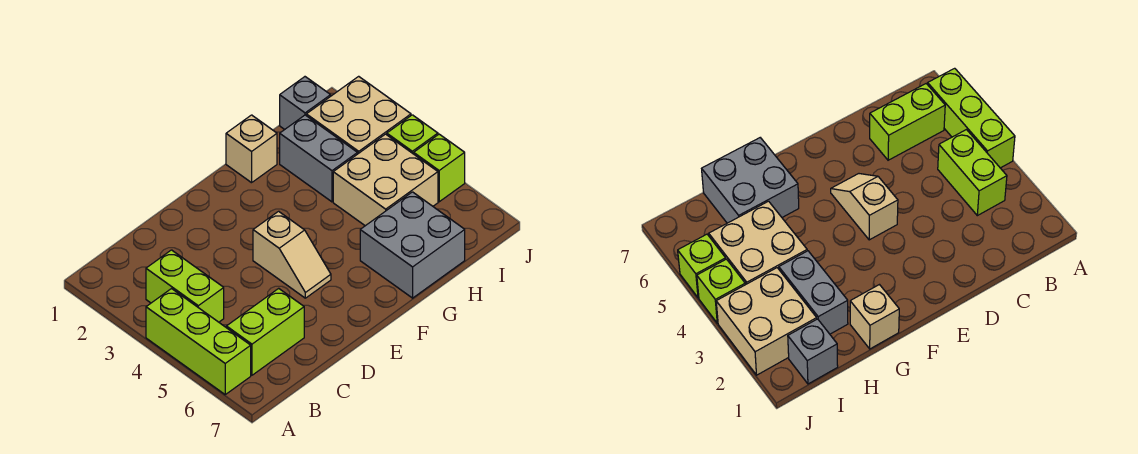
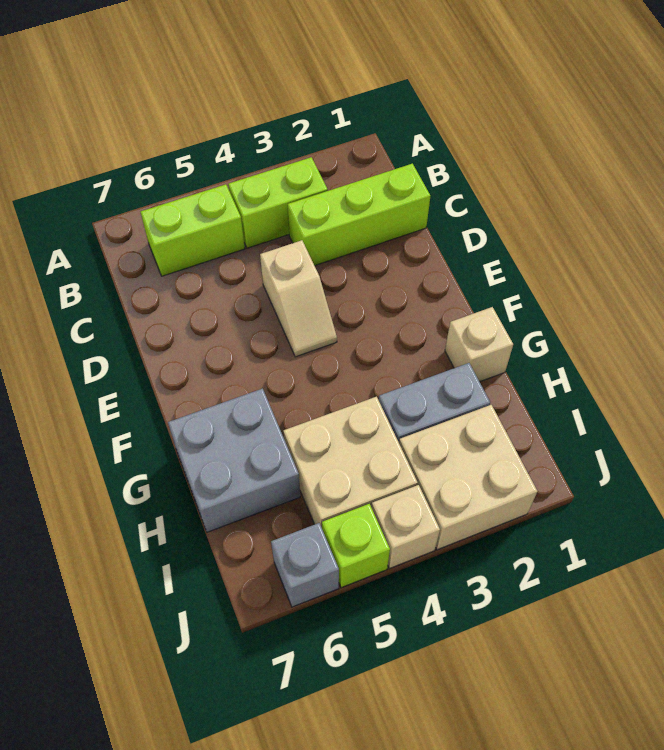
lime 1x3 brick [146,289,251,394] -> lime 1x3 brick moved to [288,164,430,266]
lime 1x2 brick [226,288,304,375] -> lime 1x2 brick turned to [141,184,245,276]
tan 1x2 slope [253,211,331,298] -> tan 1x2 slope turned to [260,240,337,357]
grey 1x1 brick [280,77,331,130] -> grey 1x1 brick moved to [271,523,339,607]
lime 1x1 brick [387,115,438,154] -> tan 1x1 brick [371,485,440,568]

